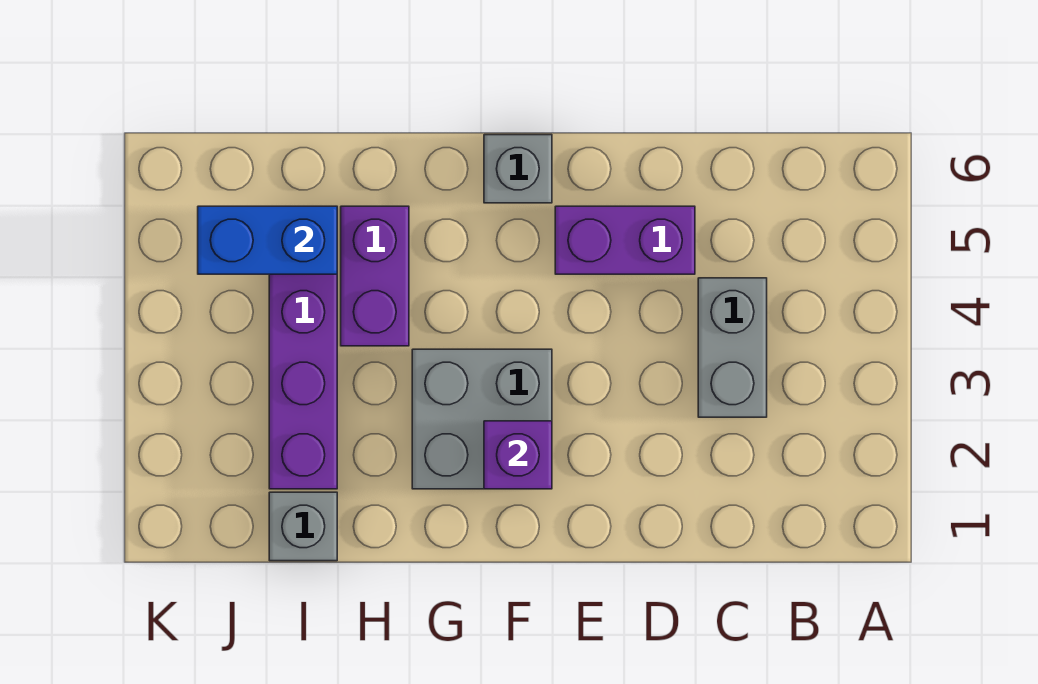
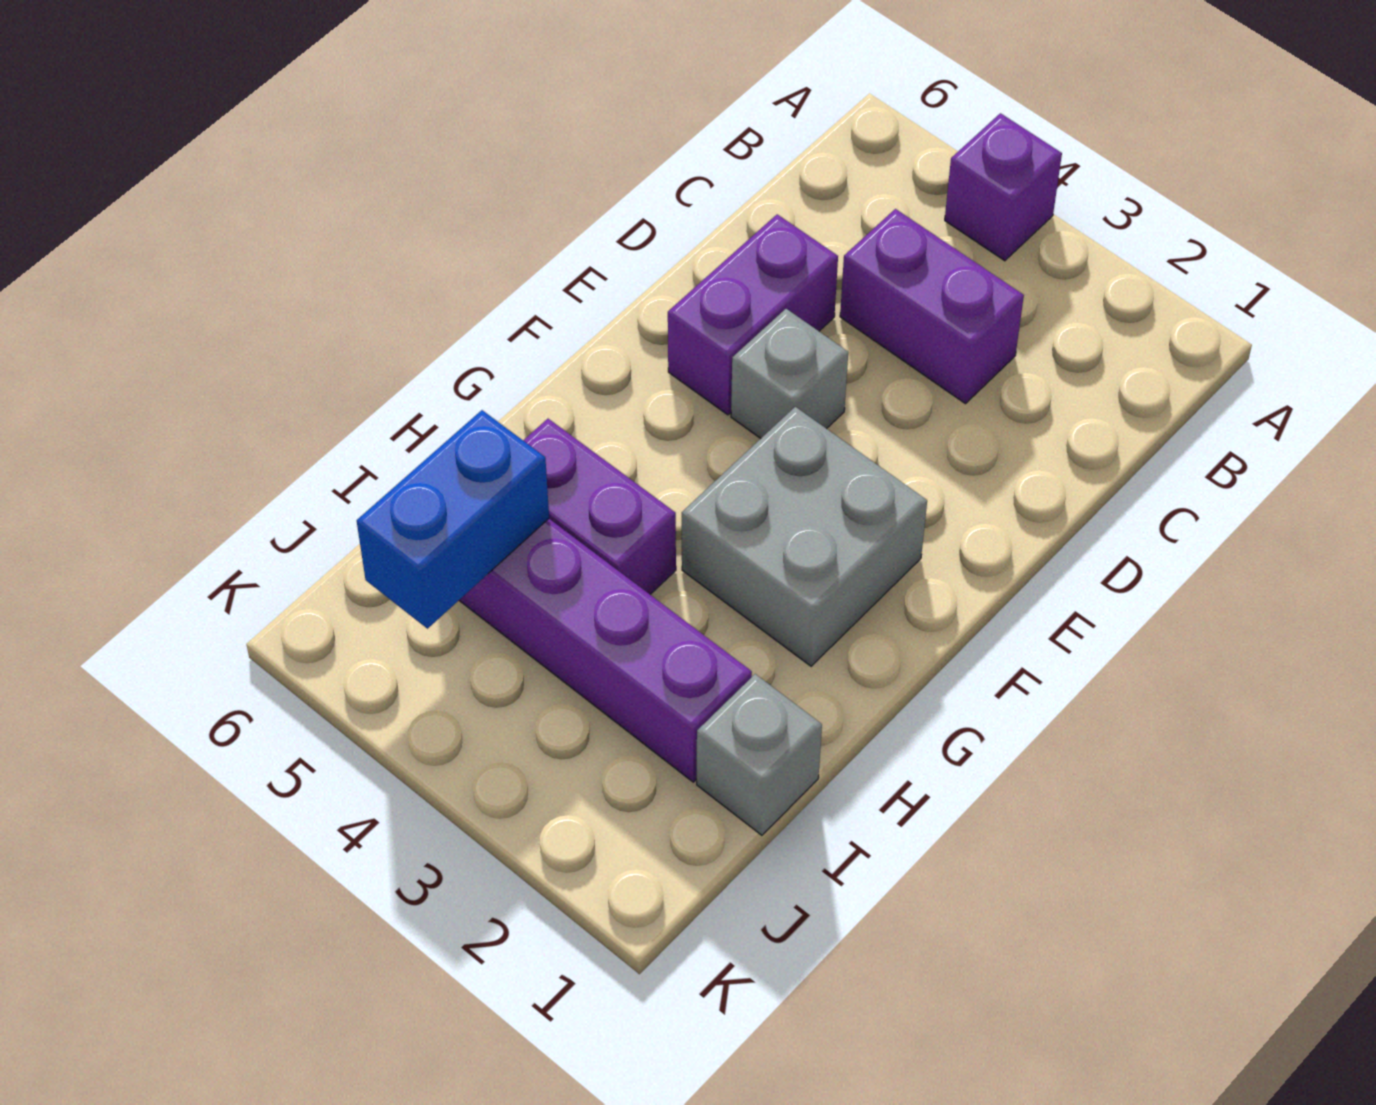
grey 1x2 brick [698,278,767,417] -> purple 1x2 brick [840,209,1024,404]
purple 1x1 brick [484,421,552,489] -> purple 1x1 brick moved to [945,113,1062,261]
grey 1x1 brick [484,135,552,203] -> grey 1x1 brick moved to [731,309,848,438]

